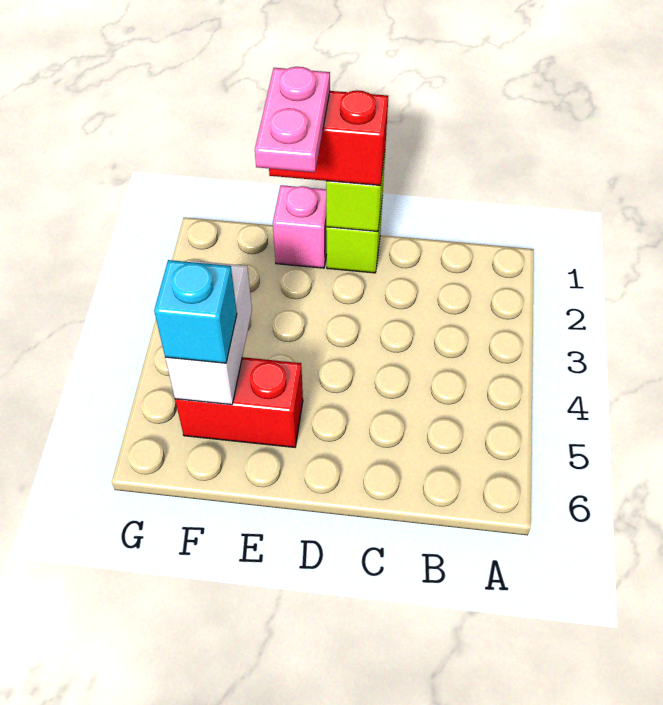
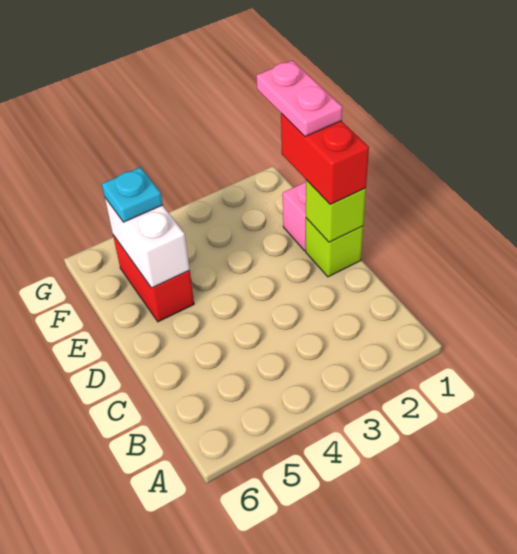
pink 1x2 plate [255,67,330,172] -> pink 1x2 plate turned to [256,61,342,137]
white 1x2 brick [165,261,252,405] -> white 1x2 brick turned to [105,198,190,288]
cyan 1x1 brick [154,260,237,363] -> cyan 1x1 plate [102,167,163,222]

